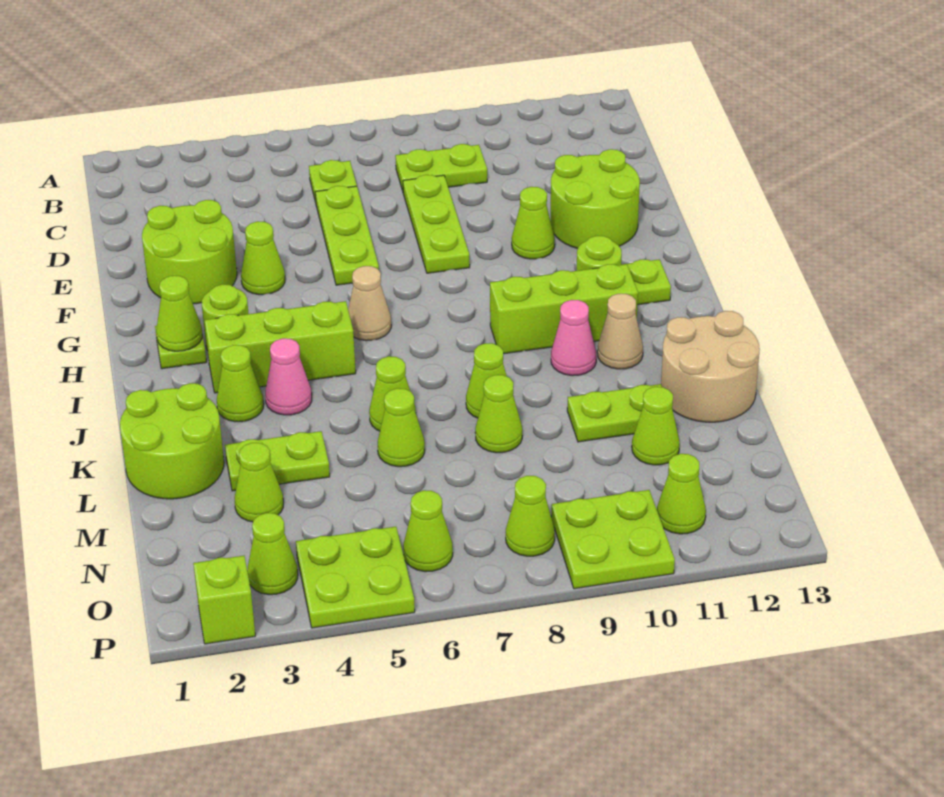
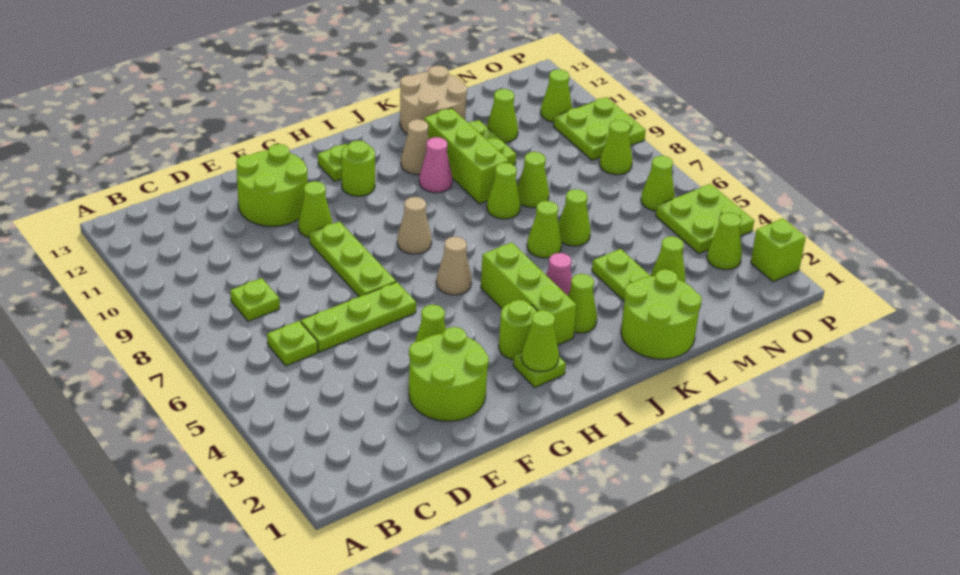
lime 1x2 plate [395,144,487,191] -> lime 1x1 plate [230,278,280,321]
lime 1x3 plate [403,175,470,273] -> lime 1x3 plate turned to [310,221,396,297]
none -> tan 1x1 cone [397,197,432,254]
lime 1x3 brick [490,264,638,354] -> lime 1x3 brick moved to [424,108,509,204]

